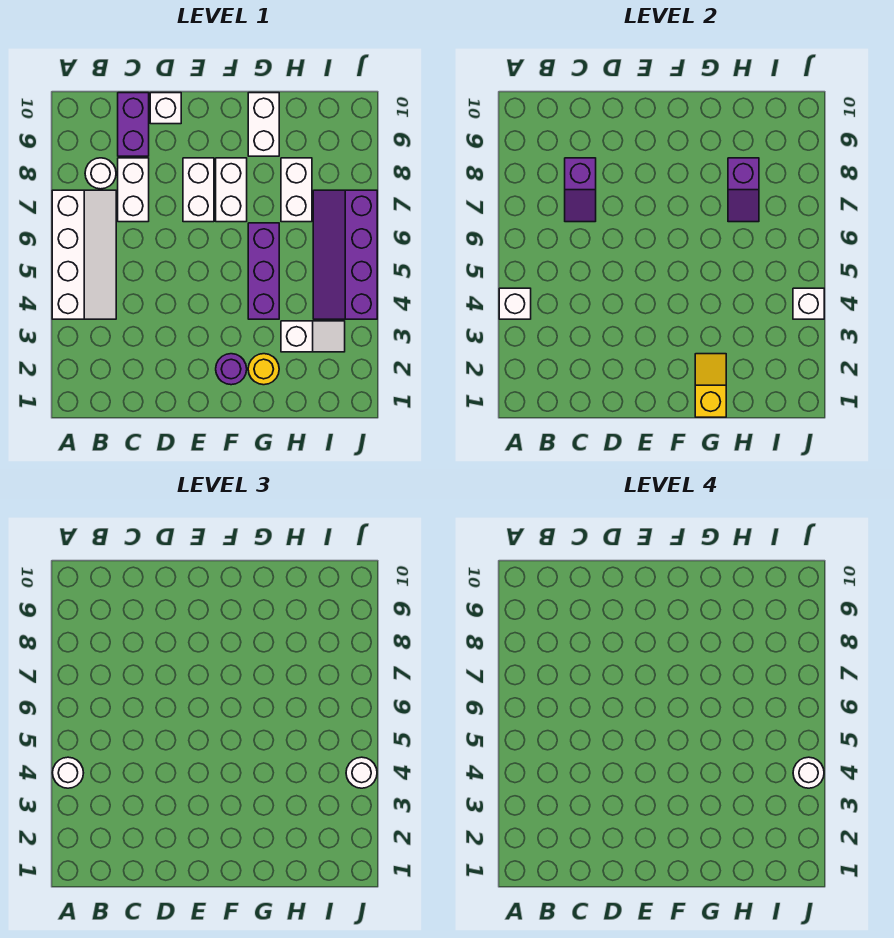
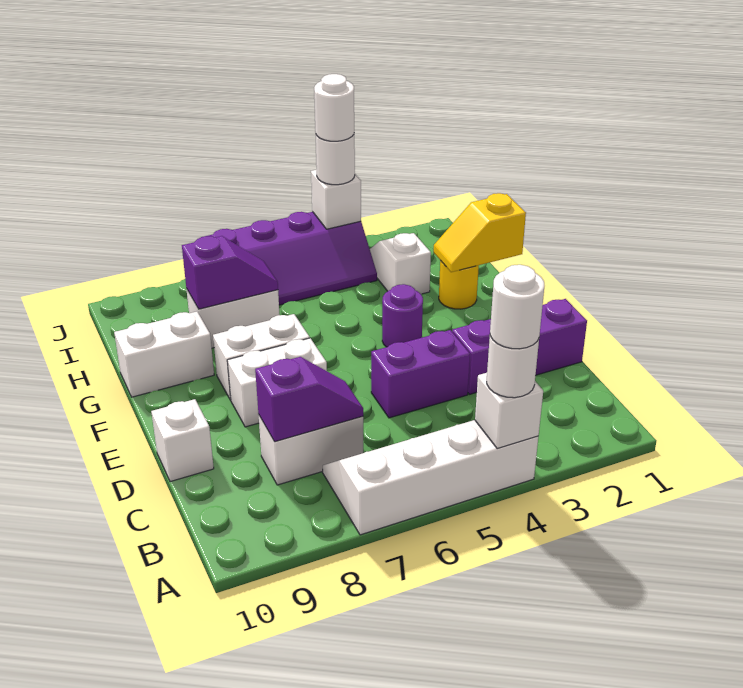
white 1x1 round brick [85,158,116,189] -> white 1x1 round brick moved to [490,265,544,349]
purple 1x2 brick [118,93,149,156] -> purple 1x2 brick moved to [371,330,470,418]
purple 1x1 round brick [216,354,247,385] -> purple 1x1 round brick moved to [382,284,423,347]
purple 1x3 brick [248,223,279,319] -> purple 1x3 brick moved to [452,299,587,394]

